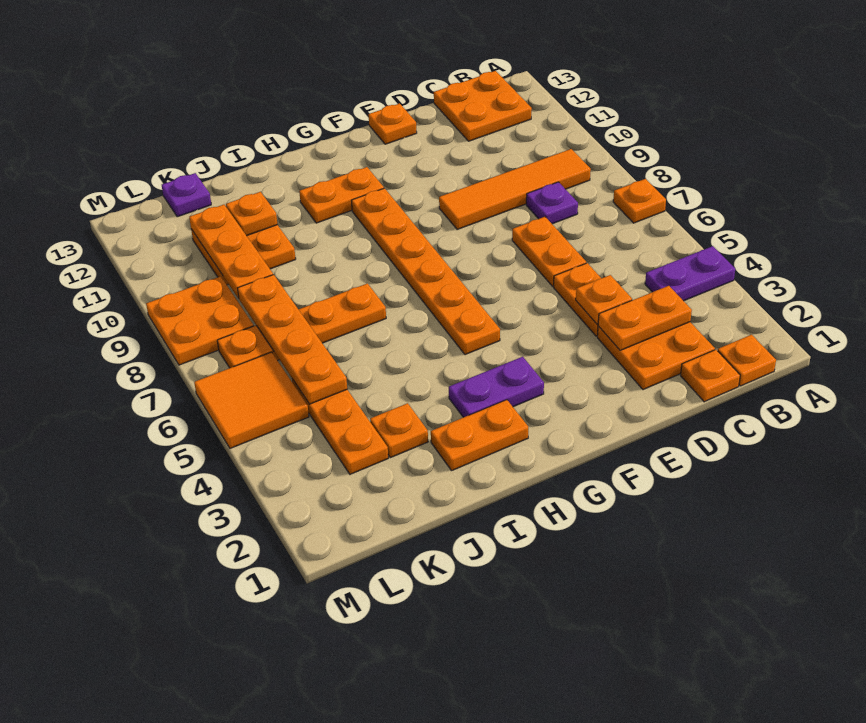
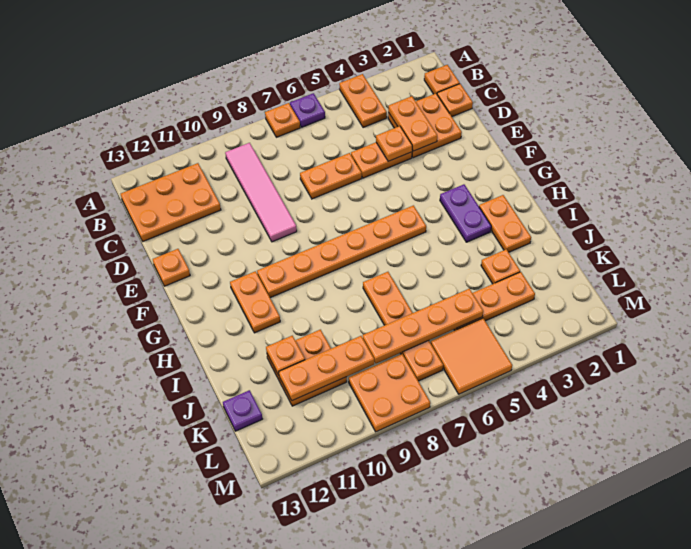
purple 1x2 plate [645,246,735,301] -> orange 1x2 plate [339,74,387,128]
orange 1x4 tile [439,149,591,229] -> pink 1x4 tile [225,143,297,242]
orange 2x2 plate [434,71,532,141] -> orange 2x3 plate [121,163,221,241]
purple 1x1 plate [526,182,578,224] -> purple 1x1 plate moved to [290,93,325,127]

